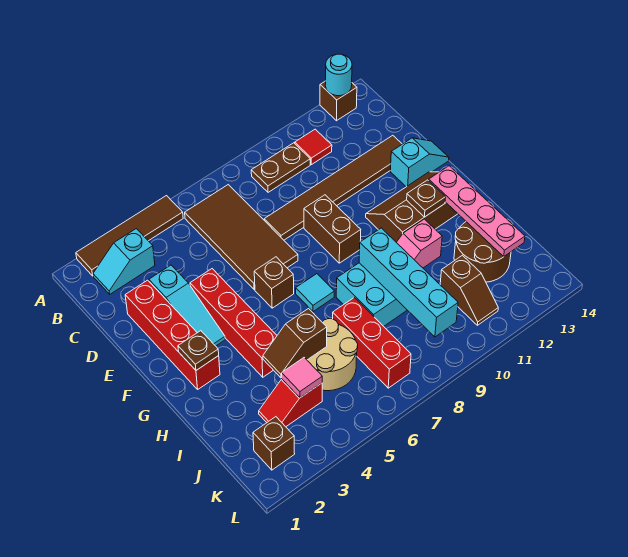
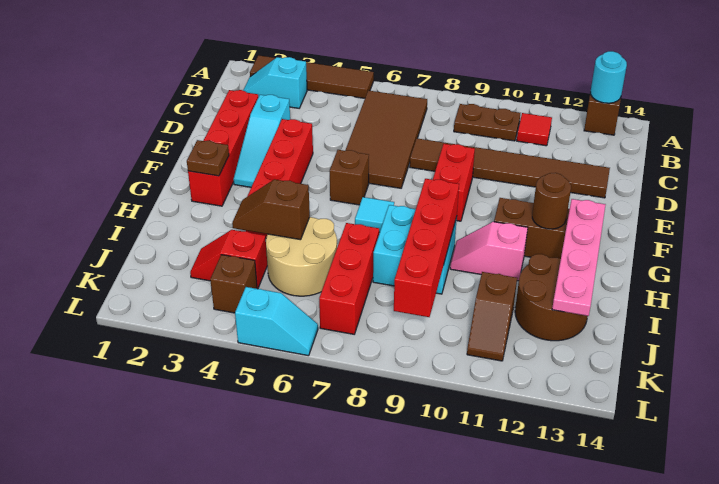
brown 1x2 brick [304,195,361,263] -> red 1x2 brick [433,144,475,221]
cyan 1x2 slope [390,138,449,187] -> cyan 1x2 slope moved to [235,287,318,356]
brown 1x1 plate [407,180,446,217] -> brown 1x1 round brick [532,173,571,229]
cyan 1x4 brick [359,228,458,337] -> red 1x4 brick [394,179,459,317]
pink 1x1 tile [282,358,322,398] -> none
brown 1x1 brick [253,417,295,470] -> brown 1x1 brick moved to [210,255,257,313]

